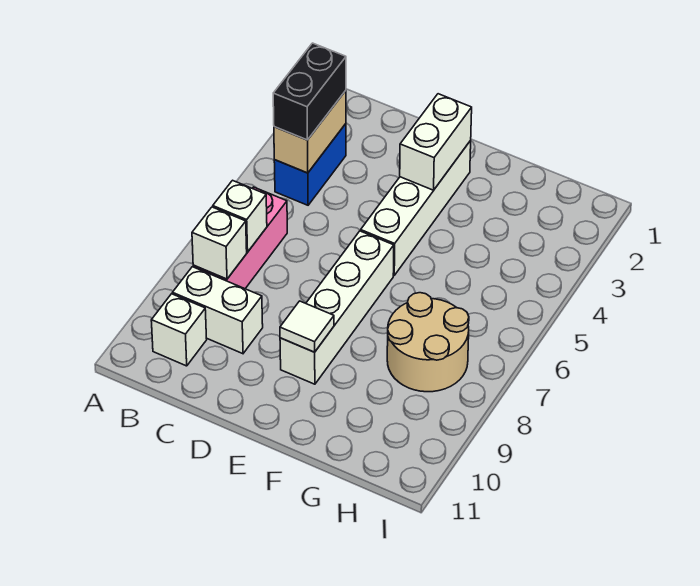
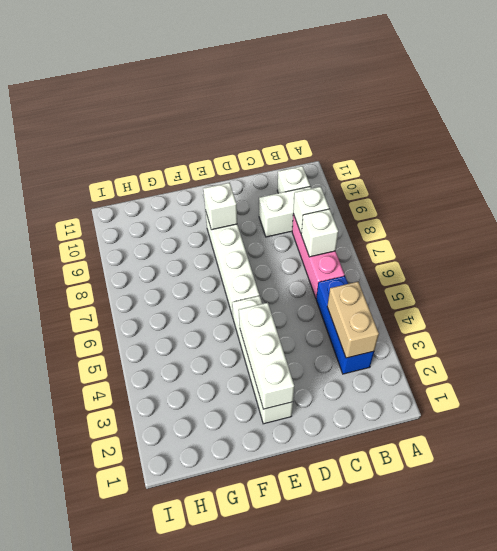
blue 1x2 brick [274,124,346,205] -> blue 1x3 brick [316,276,374,374]
black 1x2 brick [273,43,346,140] -> none
white 1x2 brick [400,94,472,190] -> white 1x3 brick [239,303,294,409]
white 1x1 tile [280,301,334,352] -> white 1x1 brick [203,183,237,230]
tan 2x2 round brick [387,293,469,392] -> none

